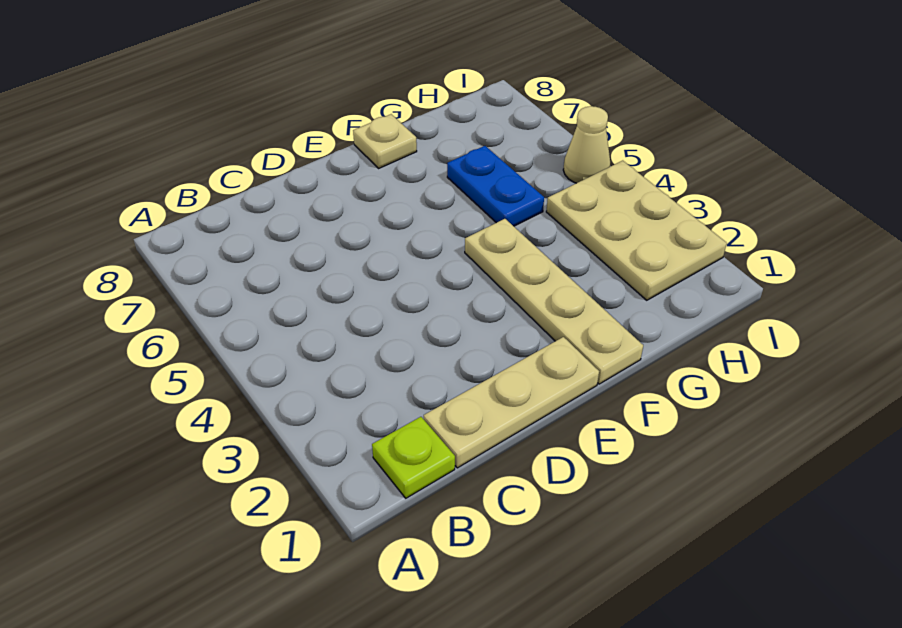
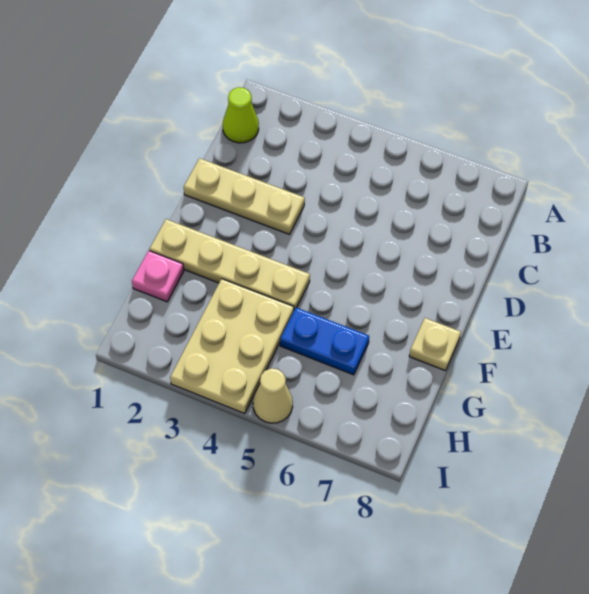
lime 1x1 plate [372,417,455,498] -> lime 1x1 cone [223,87,259,143]
tan 1x3 plate [424,337,599,468] -> tan 1x3 plate turned to [184,158,305,234]
none -> pink 1x1 plate [132,251,184,302]
tan 2x3 plate [546,161,727,300] -> tan 2x3 plate turned to [170,279,294,413]

